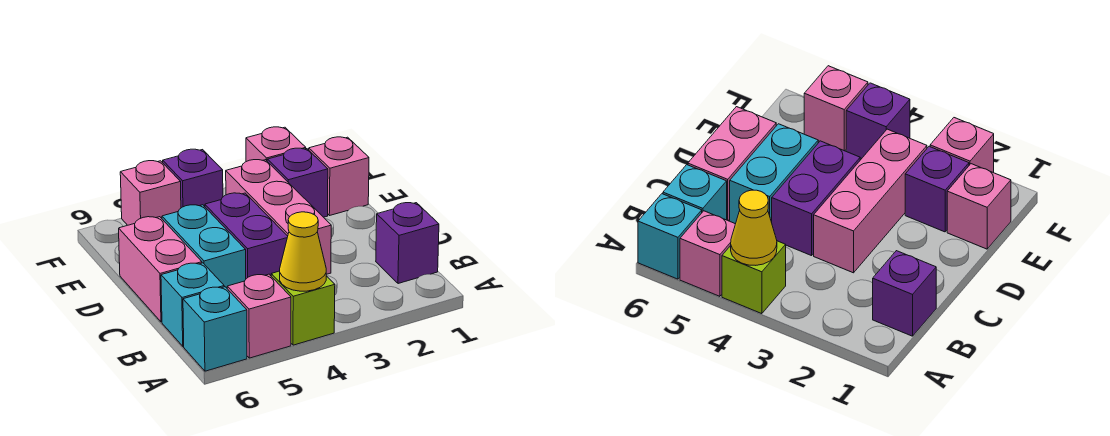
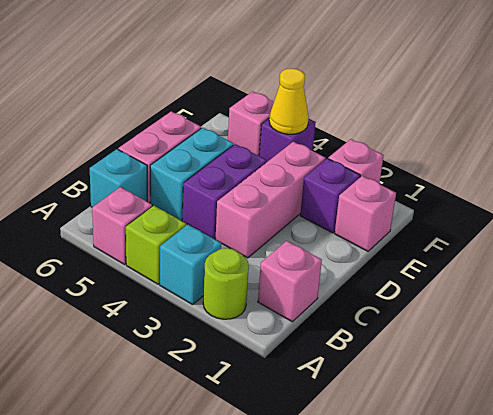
none -> lime 1x1 round brick [203,248,249,319]
yellow 1x1 cone [280,212,326,291] -> yellow 1x1 cone moved to [269,68,309,134]
cyan 1x1 brick [183,287,247,371] -> cyan 1x1 brick moved to [160,225,221,305]
purple 1x1 brick [376,203,439,284] -> pink 1x1 brick [258,241,322,322]

